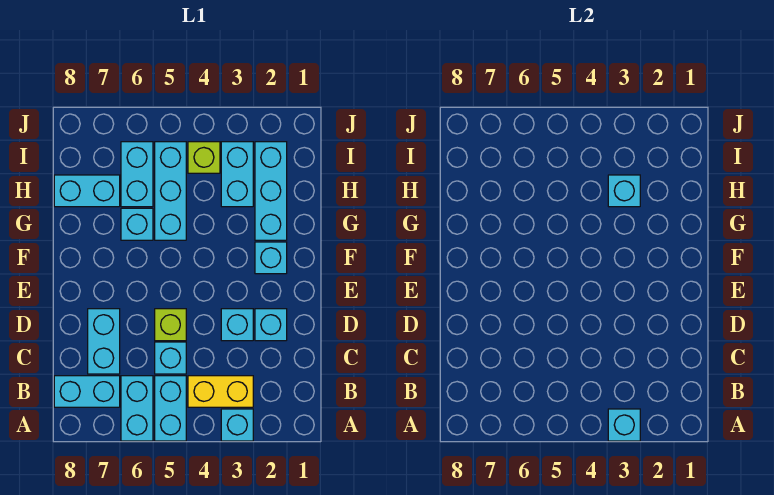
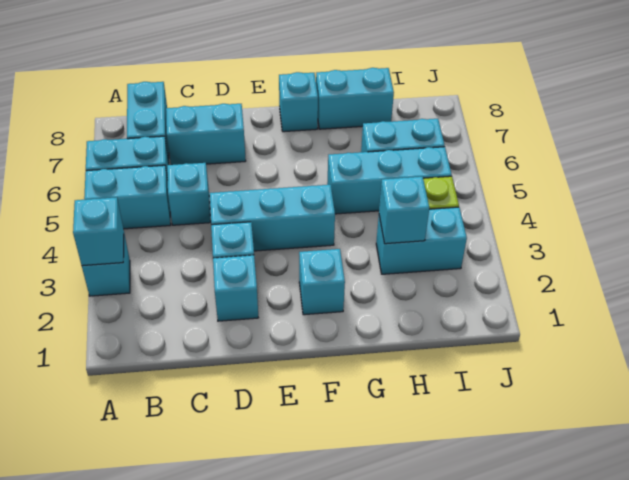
yellow 1x2 brick [188,376,253,407] -> none
lime 1x1 brick [155,309,186,341] -> none
cyan 1x3 brick [255,142,287,240] -> cyan 1x3 brick moved to [210,185,335,251]
cyan 1x1 brick [121,208,153,240] -> cyan 1x1 brick moved to [279,72,318,132]
cyan 1x2 brick [54,175,120,207] -> cyan 1x2 brick turned to [316,68,394,129]

